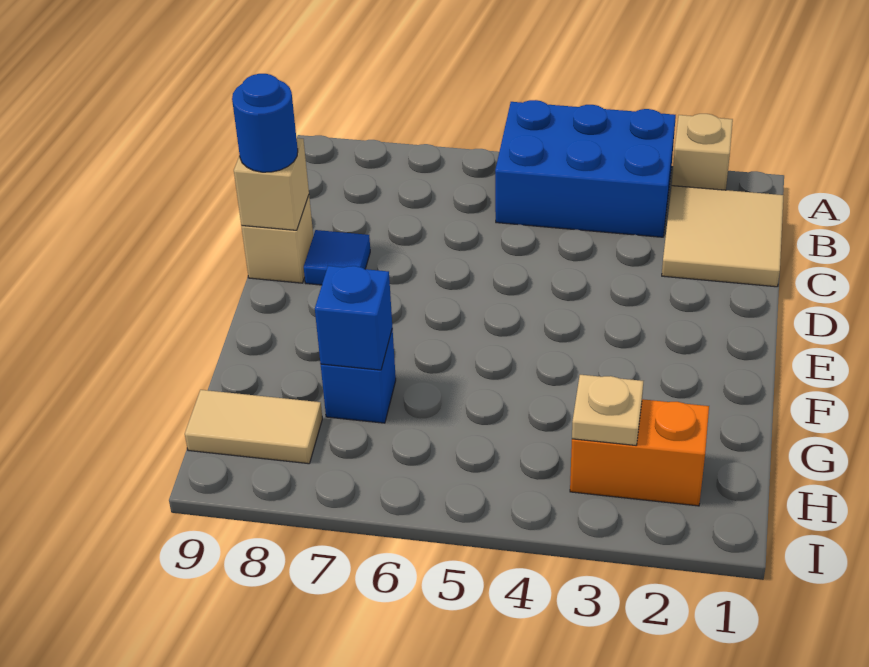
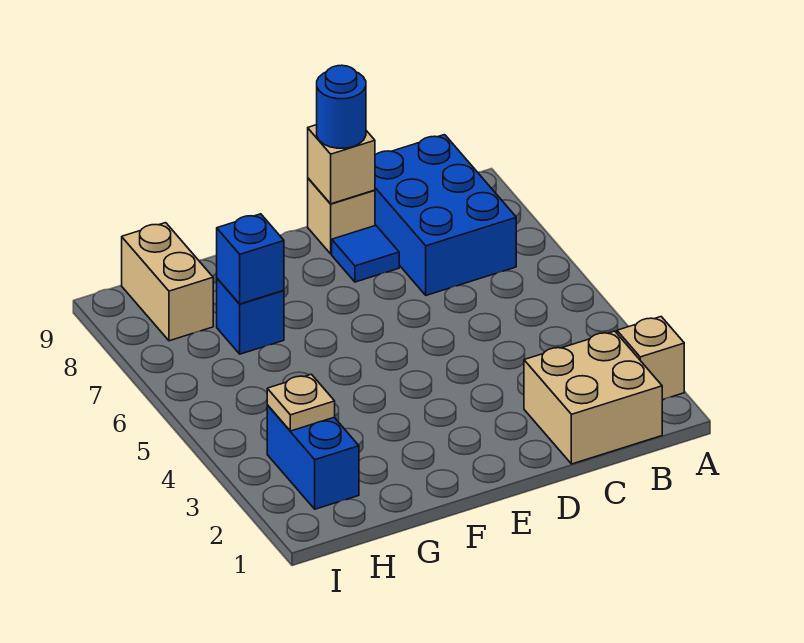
blue 2x3 brick [495,100,676,237] -> blue 2x3 brick moved to [375,135,516,295]
tan 2x2 tile [662,186,784,287] -> tan 2x2 brick [524,331,662,464]
orange 1x2 brick [570,399,709,506] -> blue 1x2 brick [267,405,359,509]
tan 1x2 tile [185,390,322,464] -> tan 1x2 brick [122,223,213,341]

